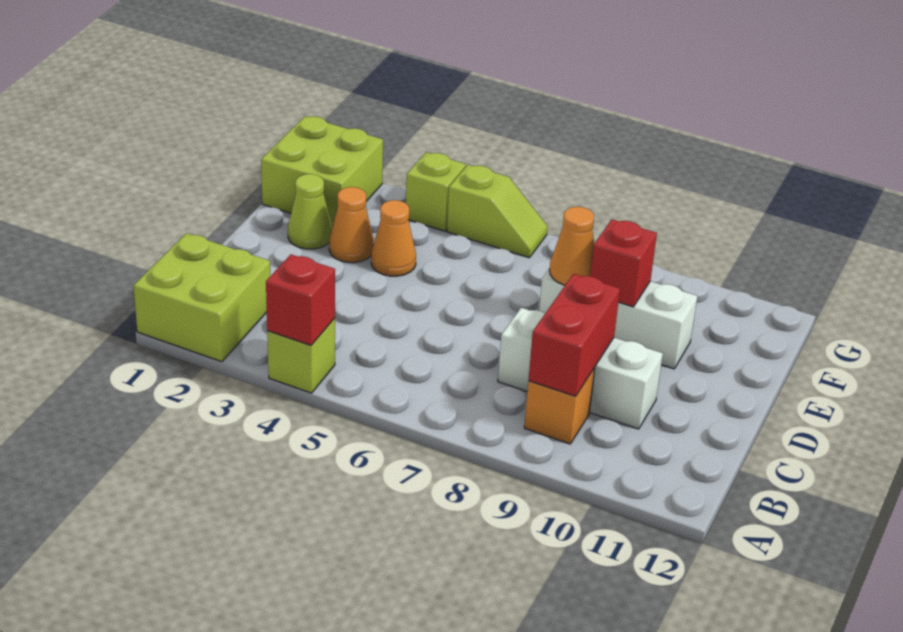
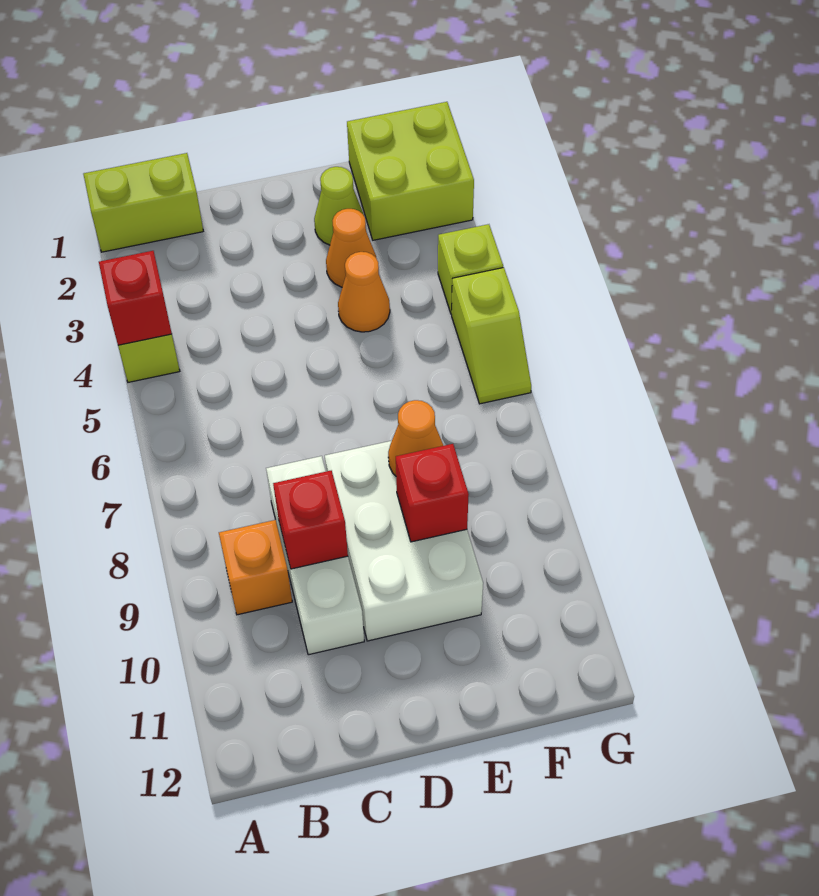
lime 2x2 brick [133,233,270,362] -> lime 1x2 brick [83,153,203,252]
red 1x2 brick [528,274,620,396] -> red 1x1 brick [273,471,348,569]
white 1x3 brick [539,268,697,369] -> white 2x3 brick [325,441,483,641]

